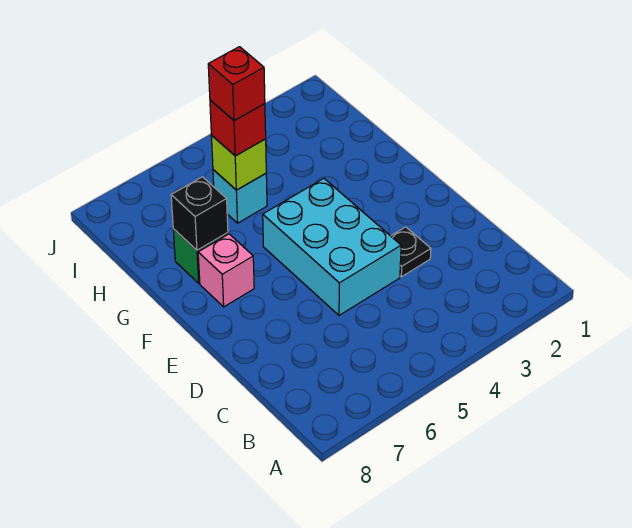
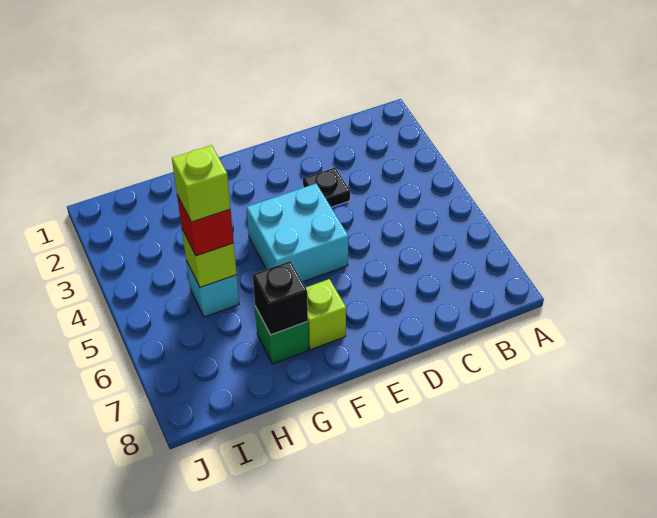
cyan 2x3 brick [263,178,401,315] -> cyan 2x2 brick [246,183,349,282]
pink 1x1 brick [198,234,254,307] -> lime 1x1 brick [306,279,346,350]
red 1x1 brick [208,47,265,121] -> lime 1x1 brick [172,145,231,222]

